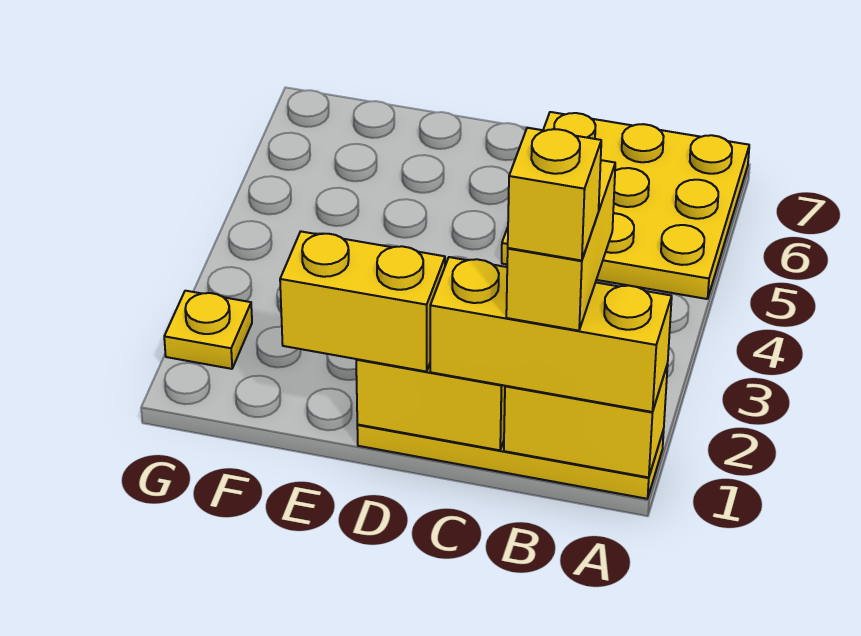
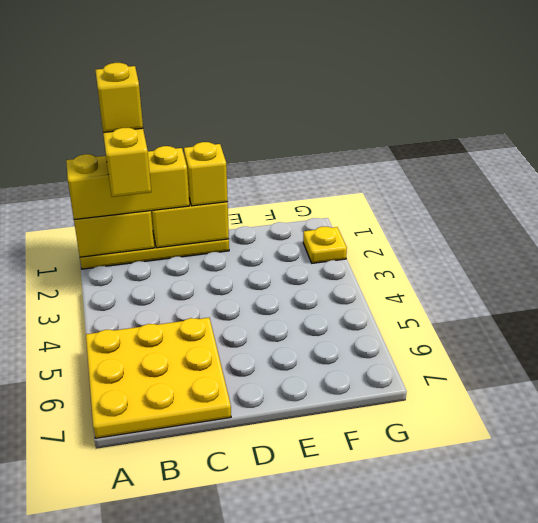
yellow 1x2 brick [280,231,445,372] -> yellow 1x1 brick [184,142,228,206]

